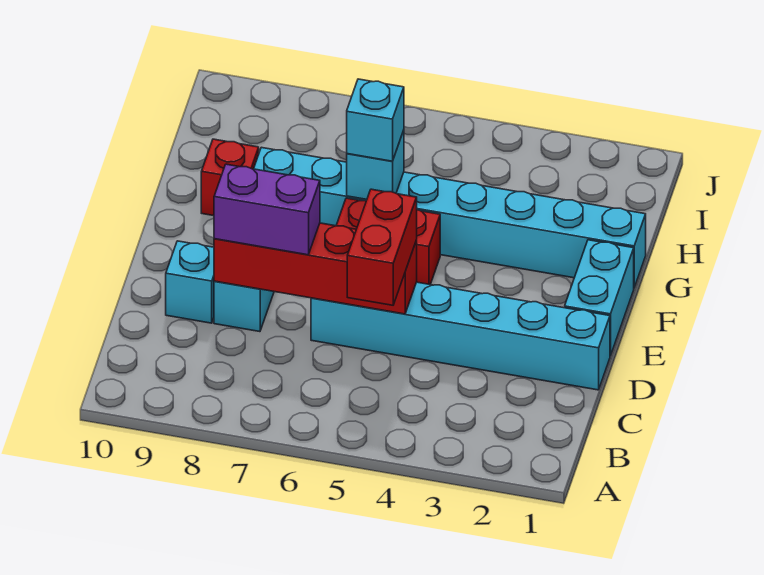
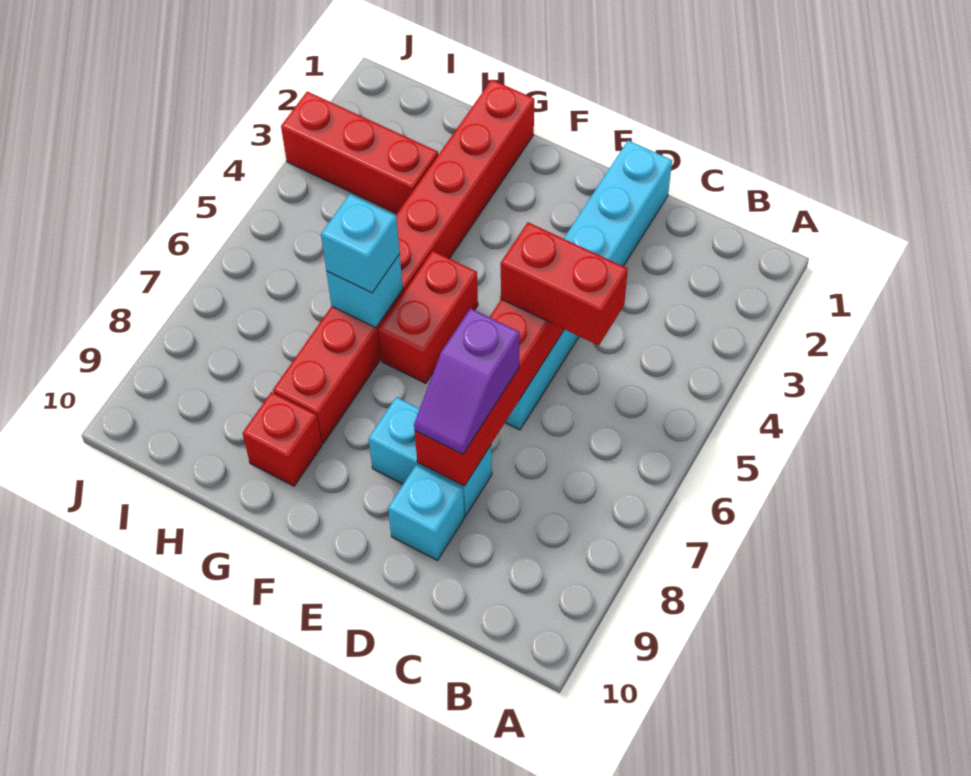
purple 1x2 brick [214,164,320,255] -> purple 1x2 slope [414,308,520,454]
cyan 1x2 brick [565,240,634,356] -> none
cyan 1x8 brick [254,147,646,287] -> red 1x8 brick [273,80,534,443]
none -> red 1x3 brick [281,92,438,214]

